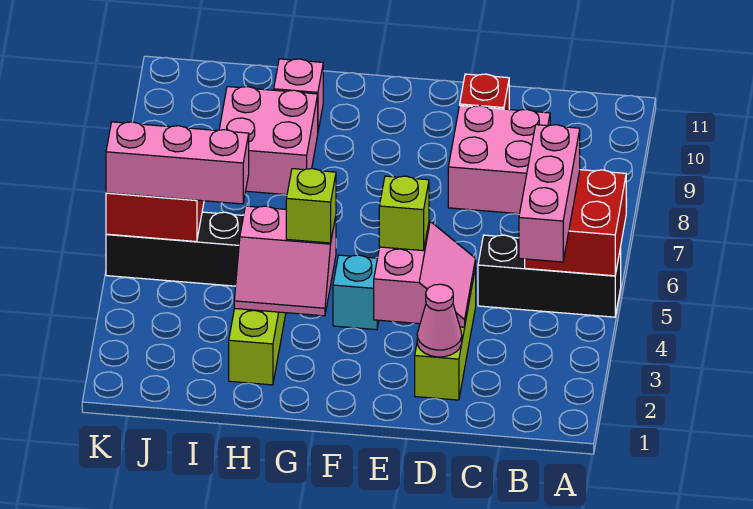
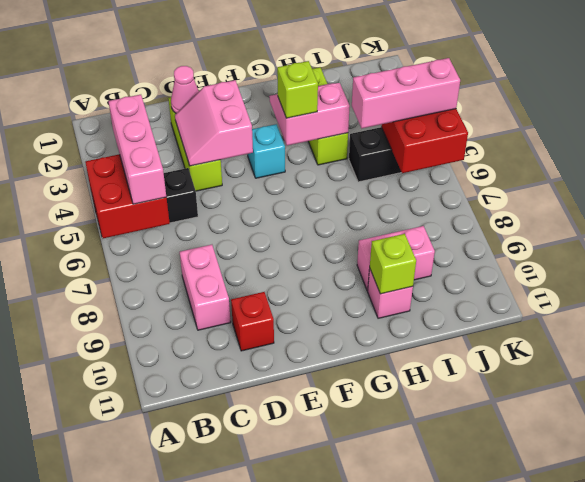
pink 2x2 brick [448,106,550,214] -> pink 1x2 brick [180,245,231,330]
lime 1x1 brick [379,176,429,251] -> lime 1x1 brick moved to [370,234,416,294]
pink 2x2 brick [219,87,318,195] -> pink 1x2 brick [357,226,435,291]

